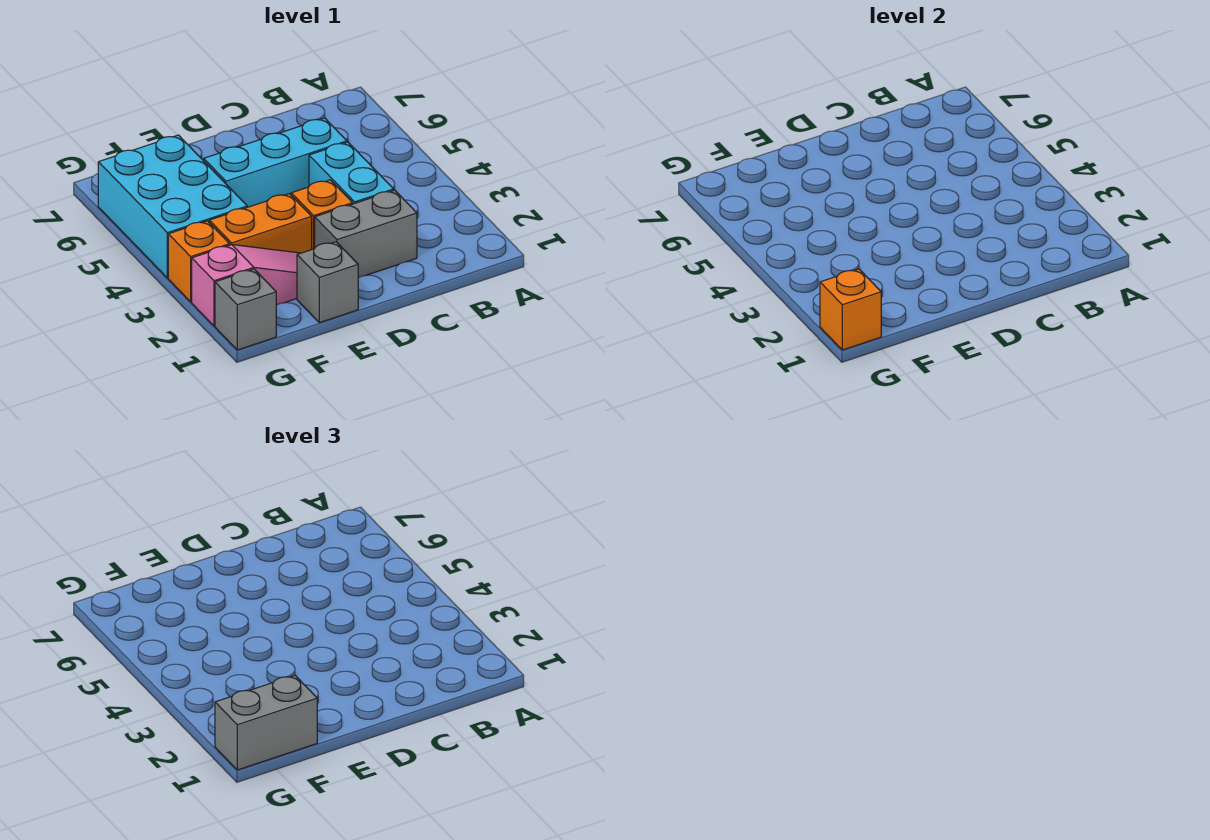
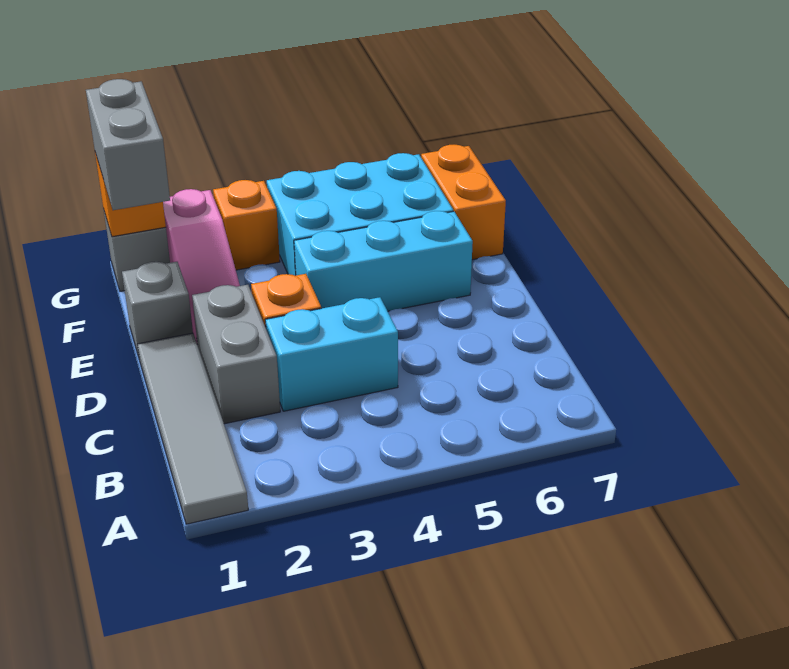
none -> grey 1x4 tile [137,333,248,524]
cyan 1x3 brick [204,118,347,207] -> cyan 1x3 brick turned to [294,211,473,311]
orange 1x2 brick [209,194,312,253] -> orange 1x2 brick moved to [421,145,506,260]

